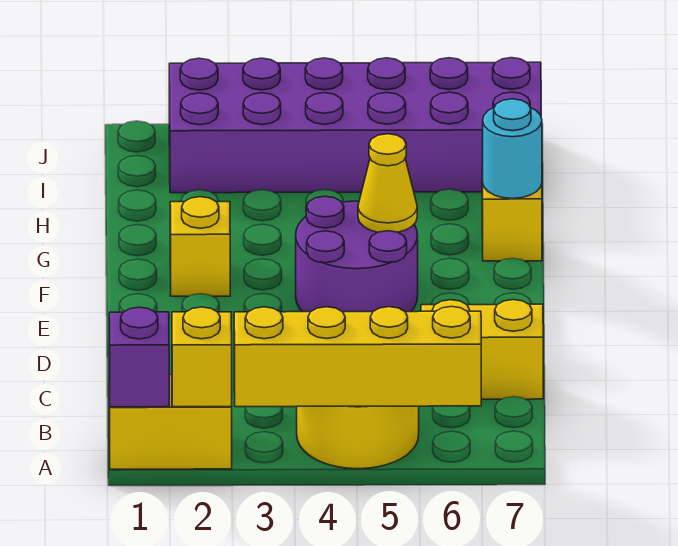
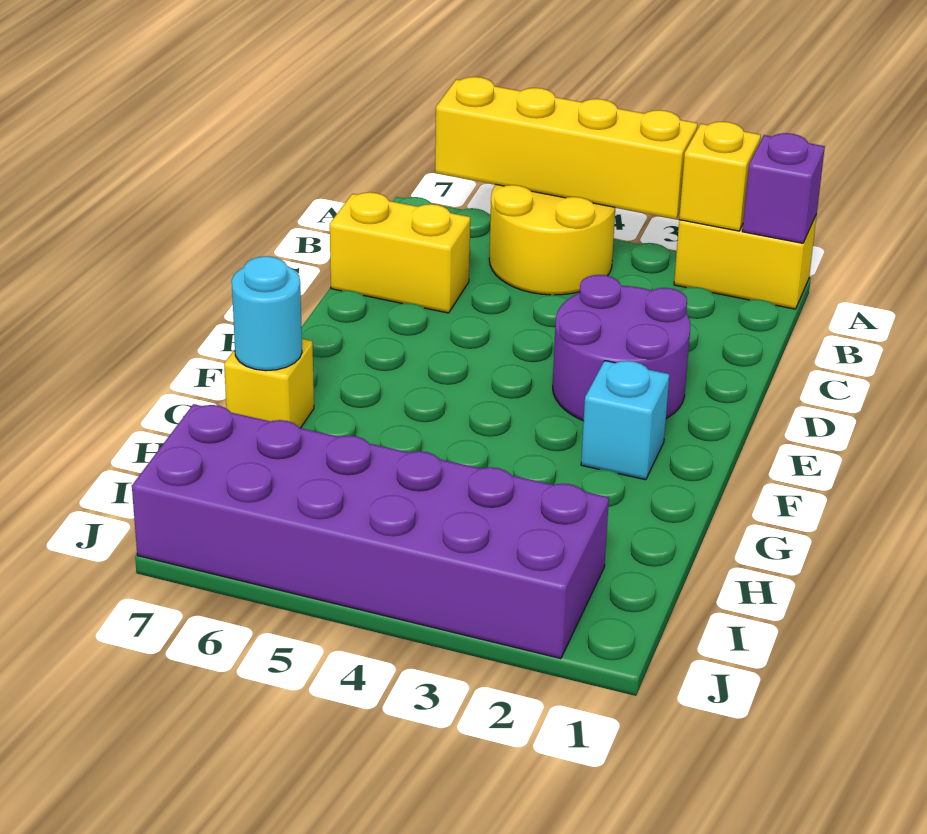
purple 2x2 round brick [296,196,418,312] -> purple 2x2 round brick moved to [553,275,690,421]
yellow 1x1 brick [170,197,230,296] -> cyan 1x1 brick [581,361,669,480]
yellow 1x1 cone [358,134,417,232] -> none

